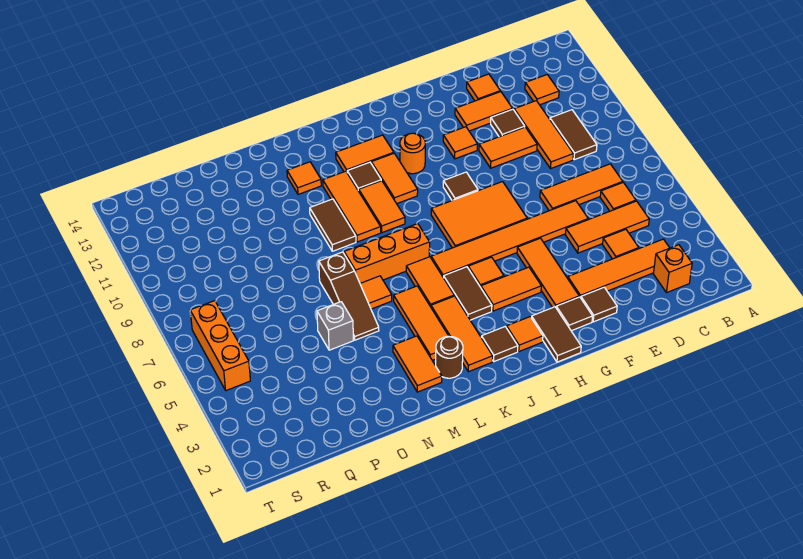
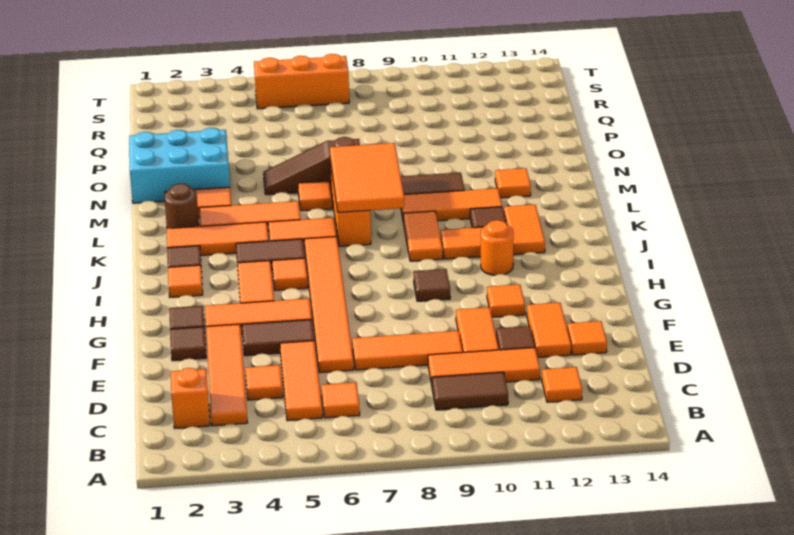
orange 1x3 tile [540,164,623,211] -> orange 1x3 tile turned to [352,331,463,370]
orange 2x3 tile [431,182,527,248] -> orange 2x3 tile moved to [330,143,404,212]
brown 1x2 tile [531,307,581,362] -> brown 1x2 tile moved to [242,319,314,356]
orange 1x2 tile [359,181,405,233] -> orange 1x2 tile turned to [403,211,443,261]
none -> cyan 2x3 brick [129,128,230,203]
grey 1x1 brick [317,302,353,350] -> none

